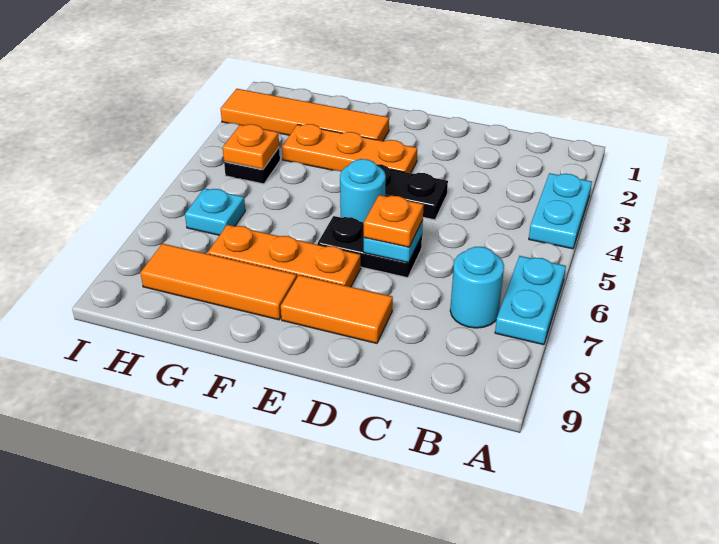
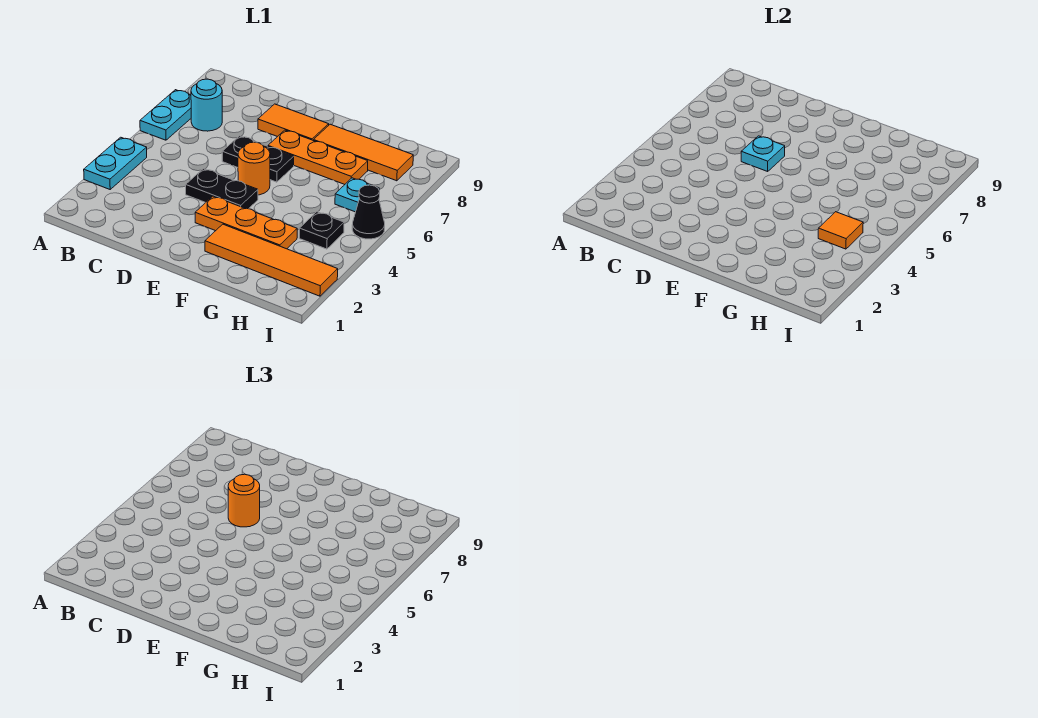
orange 1x1 plate [364,195,424,247] -> orange 1x1 round brick [228,474,260,527]
cyan 1x1 round brick [340,159,386,222] -> orange 1x1 round brick [238,142,270,195]
orange 1x1 plate [223,124,279,169] -> orange 1x1 tile [818,212,863,249]
none -> black 1x1 cone [352,185,385,239]

